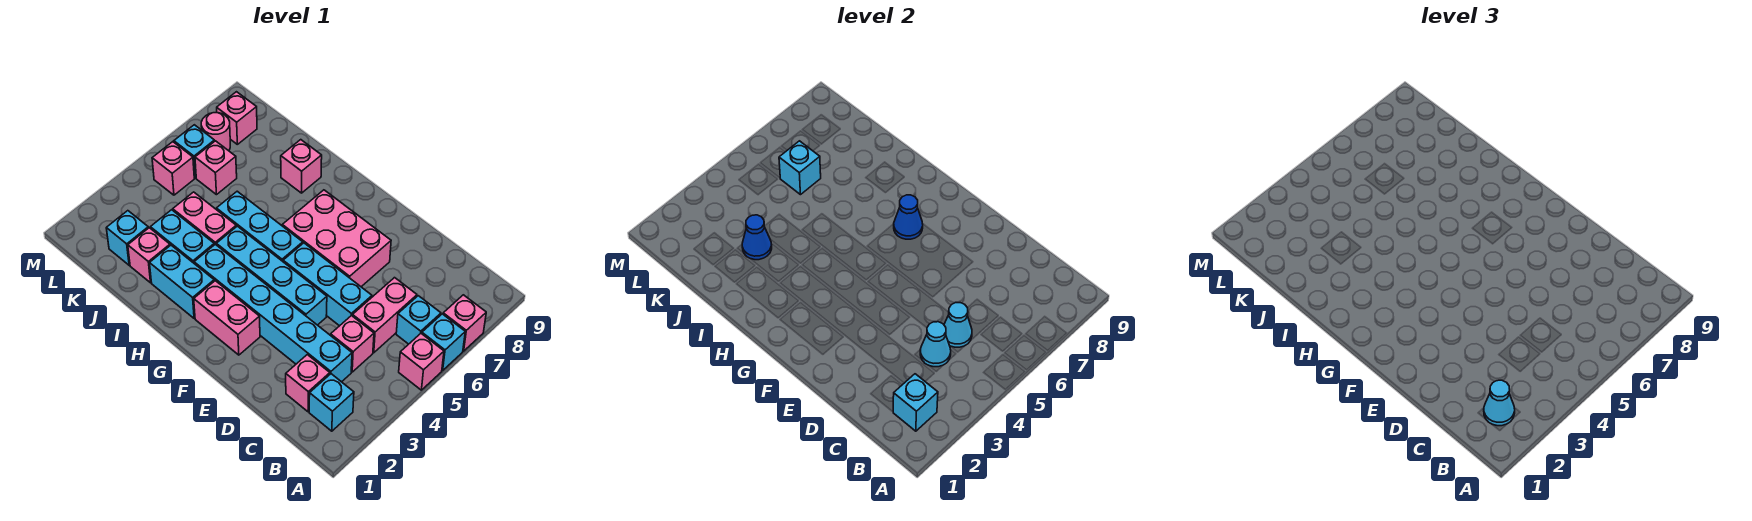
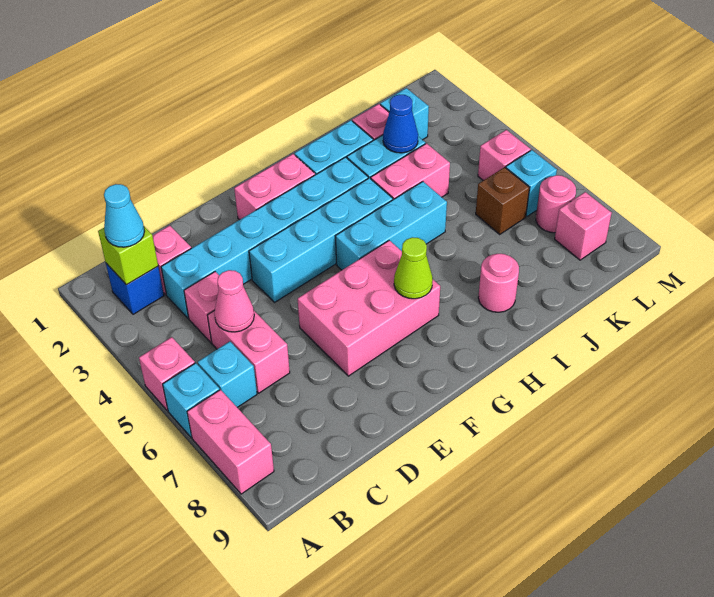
pink 1x1 brick [443,295,486,351] -> pink 1x2 brick [187,390,274,494]
cyan 1x1 brick [309,374,354,431] -> blue 1x1 brick [106,263,164,314]
cyan 1x1 brick [893,374,938,431] -> lime 1x1 brick [98,227,158,285]
cyan 1x1 cone [920,322,951,367] -> none
cyan 1x1 cone [944,303,972,347] -> pink 1x1 cone [214,270,254,332]
cyan 1x3 brick [283,243,372,326] -> none
blue 1x1 cone [894,195,923,239] -> lime 1x1 cone [394,237,433,299]
pink 1x1 brick [281,140,322,193] -> pink 1x1 round brick [478,254,519,312]
pink 1x1 brick [195,141,237,195] -> brown 1x1 brick [476,167,530,234]
cyan 1x1 brick [779,141,821,195] -> none

